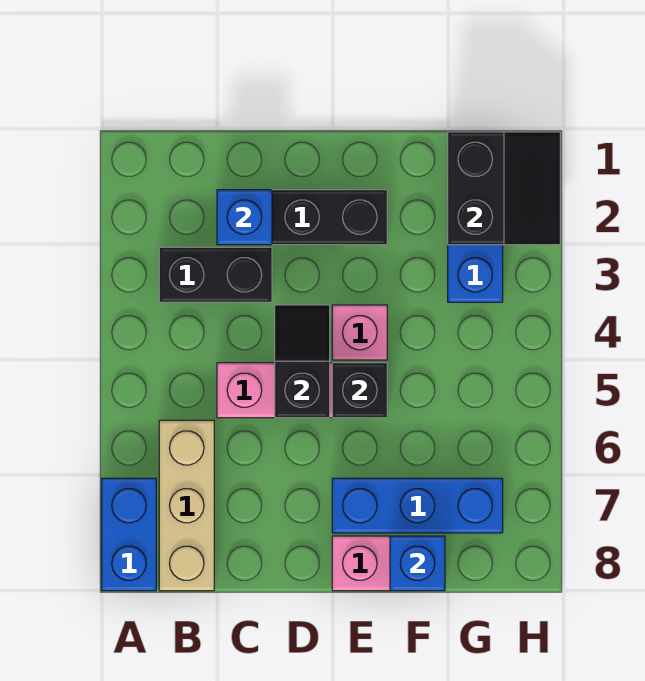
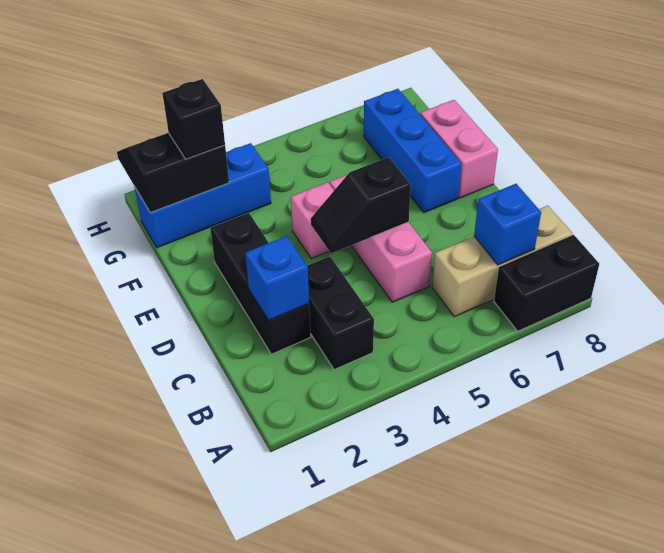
blue 1x2 brick [102,478,156,591] -> black 1x2 brick [494,235,599,331]
black 1x1 brick [332,363,387,418] -> black 1x1 brick moved to [162,79,225,159]
blue 1x1 brick [390,536,445,591] -> blue 1x1 brick moved to [474,184,541,265]

